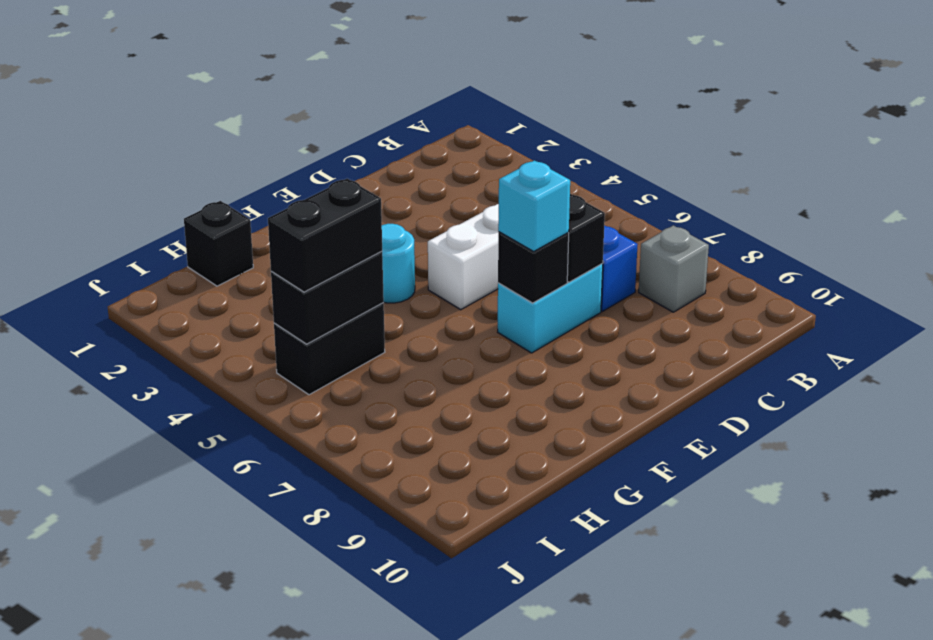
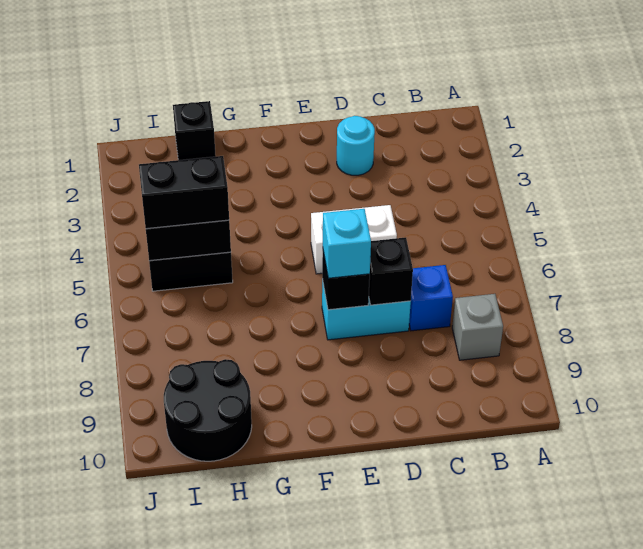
cyan 1x1 round brick [382,224,415,303] -> cyan 1x1 round brick moved to [337,116,375,175]
none -> black 2x2 round brick [164,359,252,461]

